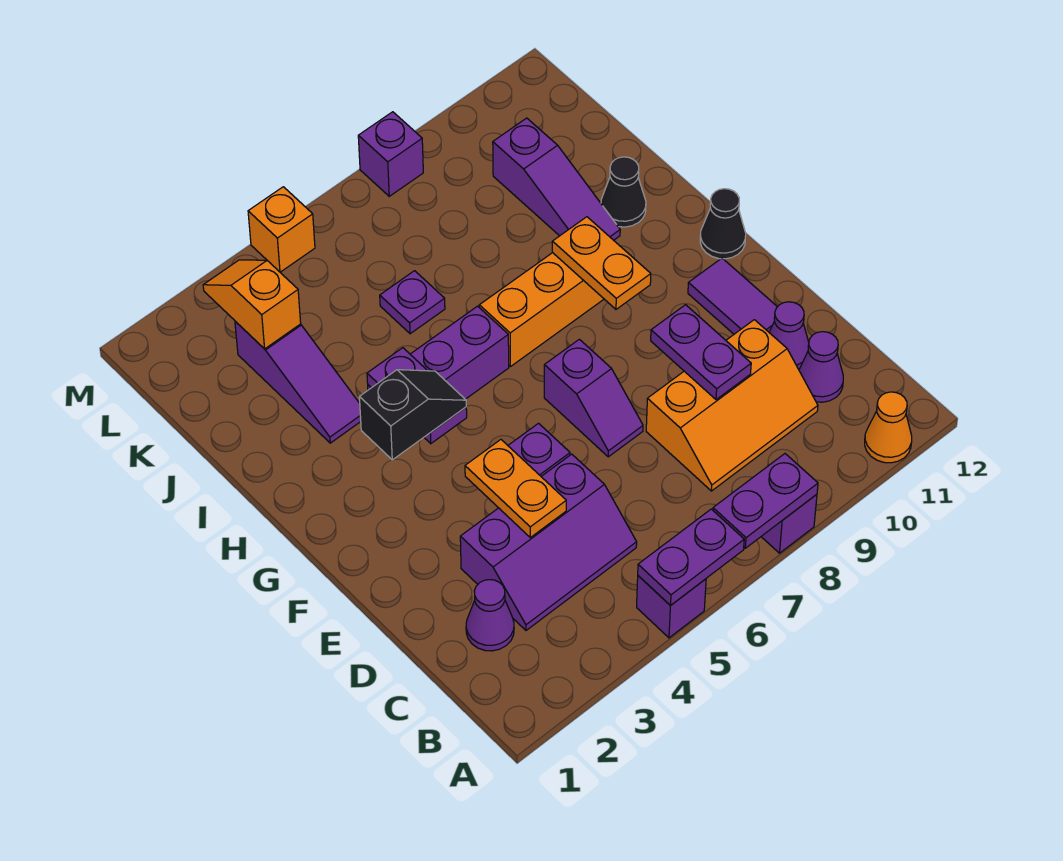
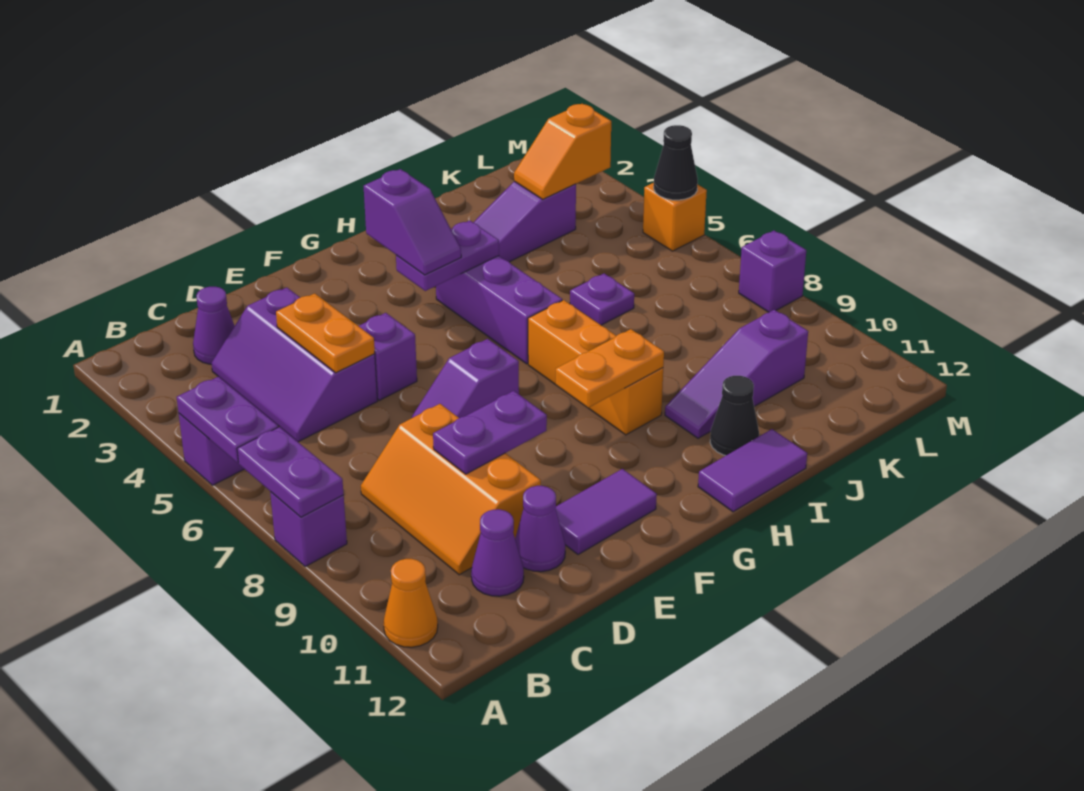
orange 1x2 plate [465,440,566,537] -> orange 1x2 plate turned to [276,293,375,373]
black 1x2 slope [359,370,466,460] -> purple 1x2 slope [364,169,461,275]
black 1x1 cone [700,189,746,259] -> black 1x1 cone moved to [654,125,698,200]
none -> purple 1x2 tile [698,429,807,512]
orange 1x2 slope [203,260,301,349] -> orange 1x2 slope turned to [514,104,611,199]

